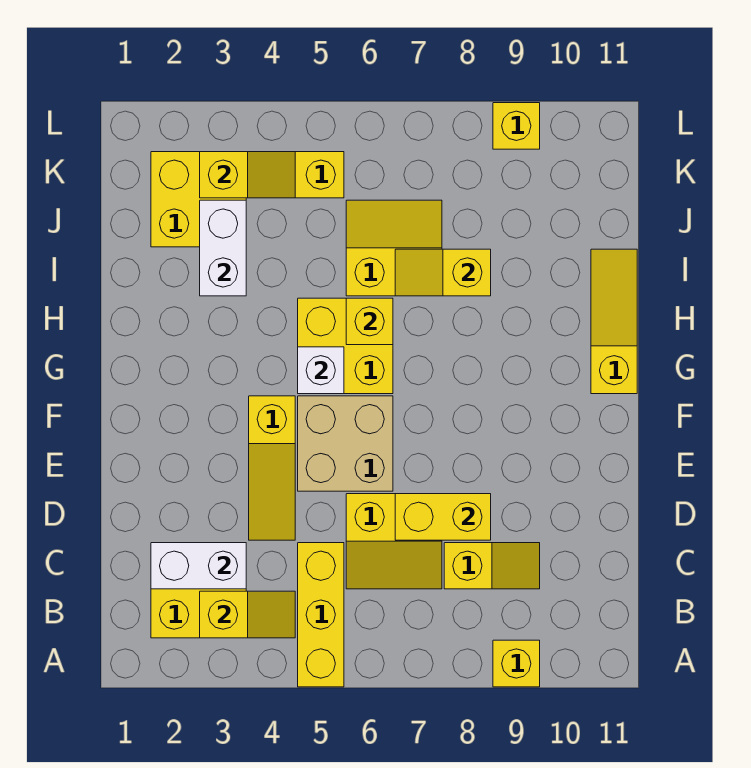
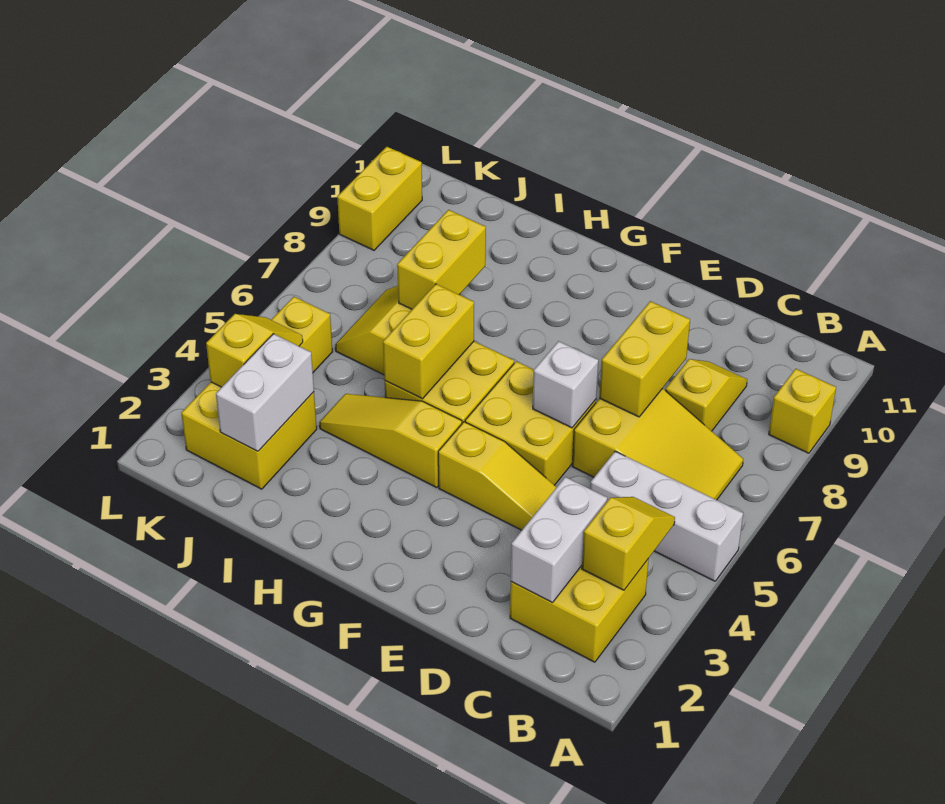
yellow 1x3 brick [298,543,344,687] -> white 1x3 brick [590,451,743,581]
yellow 2x2 slope [346,494,442,589] -> yellow 2x3 slope [572,389,743,500]
tan 2x2 brick [298,396,393,491] -> yellow 2x2 brick [465,361,596,485]
white 1x1 brick [298,347,344,394] -> white 1x1 brick moved to [533,341,598,428]
yellow 1x3 slope [591,249,637,394] -> yellow 1x3 slope moved to [319,394,462,488]
yellow 1x1 brick [346,298,393,345] -> yellow 1x2 brick [383,284,474,399]
white 1x2 brick [200,200,246,296] -> white 1x2 brick turned to [216,334,314,451]
yellow 1x2 slope [395,249,491,296] -> yellow 1x2 brick [397,210,486,309]
yellow 1x1 brick [493,103,540,149] -> yellow 1x2 brick [337,147,422,250]

